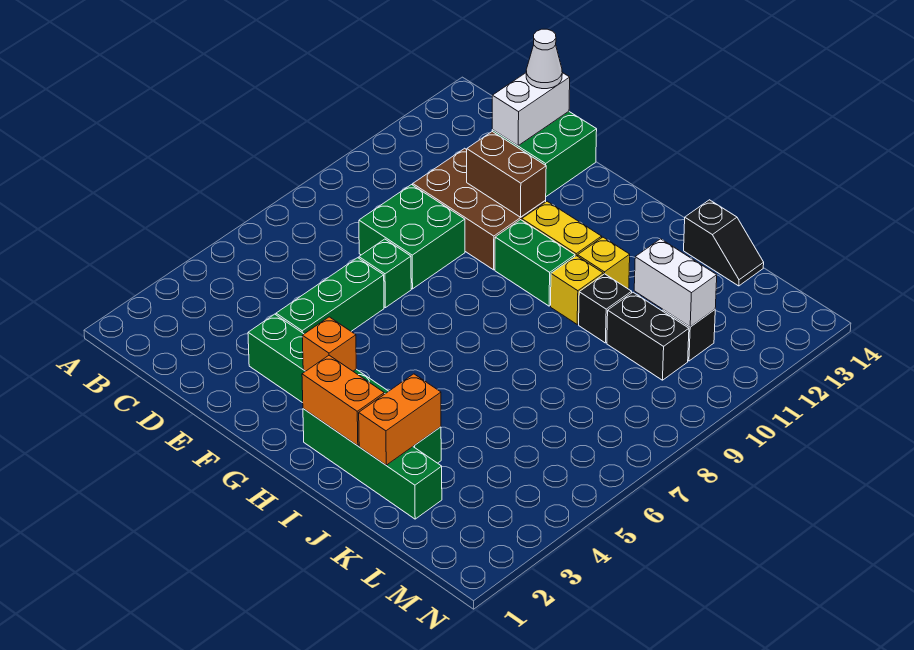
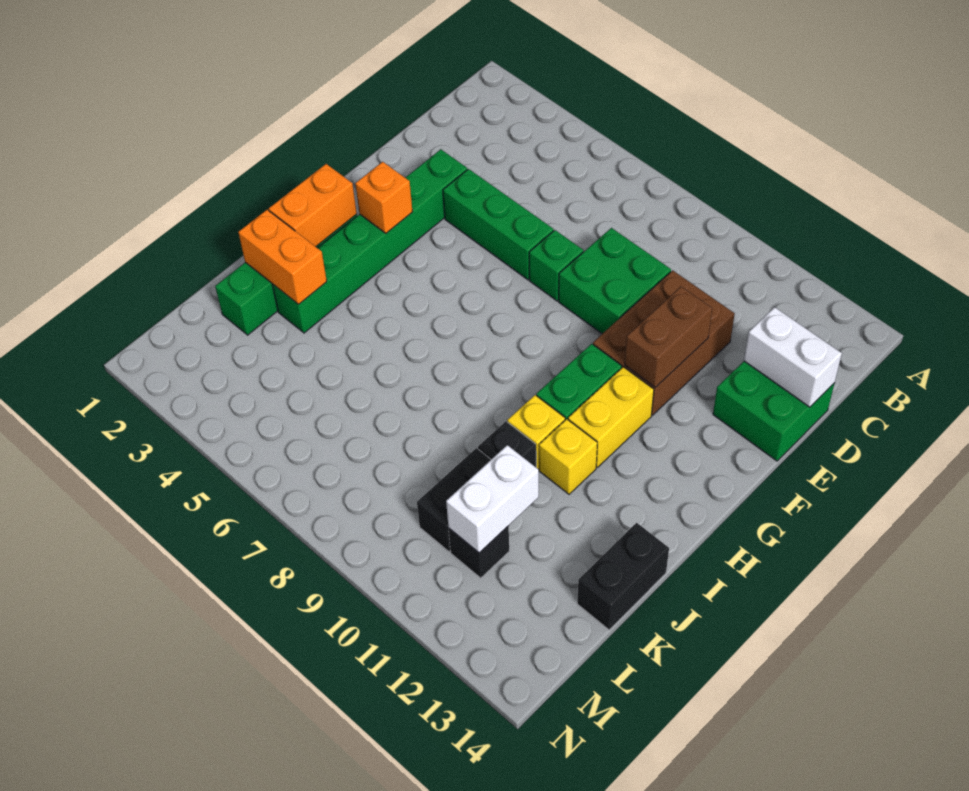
white 1x1 cone [526,29,562,89] -> none
black 1x2 slope [684,200,764,286] -> black 1x2 brick [577,523,669,630]

